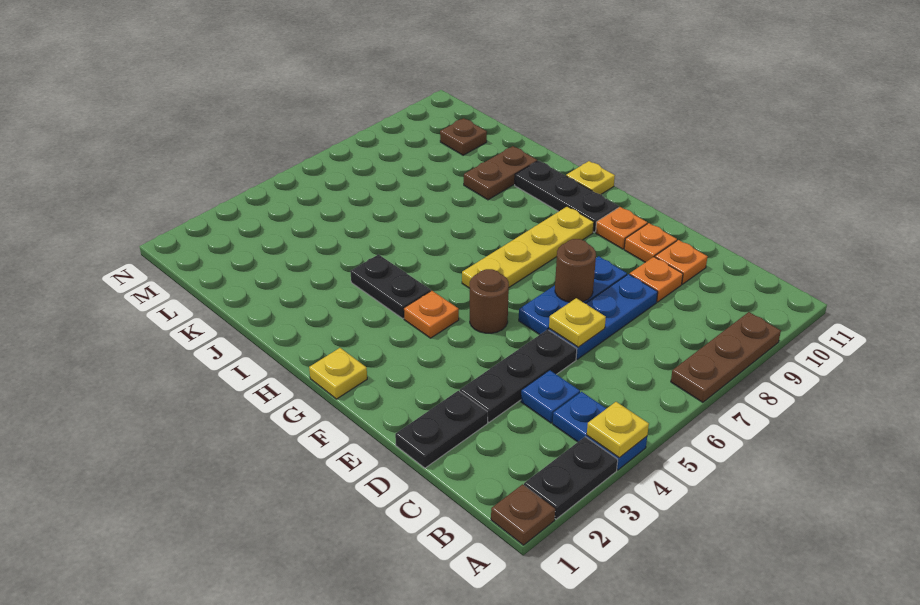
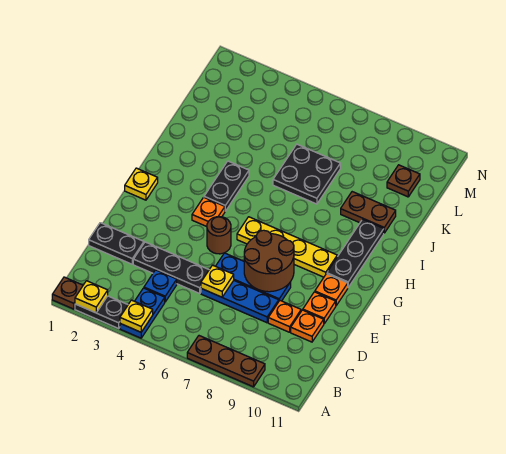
brown 1x1 round brick [555,239,596,302] -> brown 2x2 round brick [244,230,294,292]
yellow 1x1 plate [566,161,615,194] -> yellow 1x1 plate moved to [75,281,108,313]
none -> black 2x2 plate [273,144,340,204]

